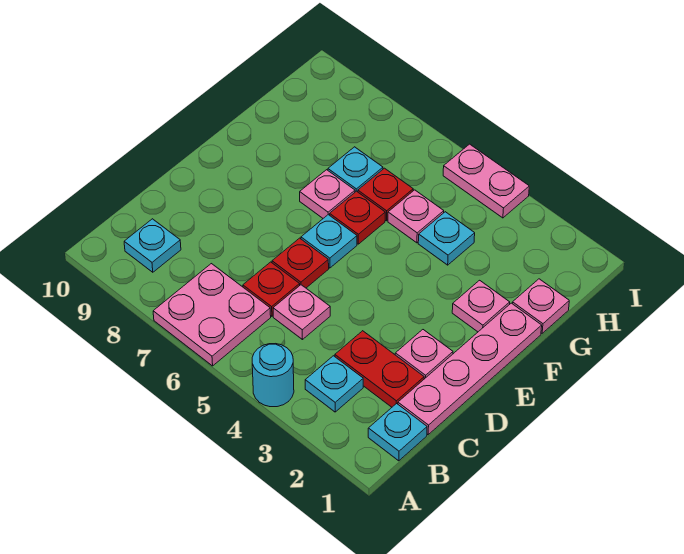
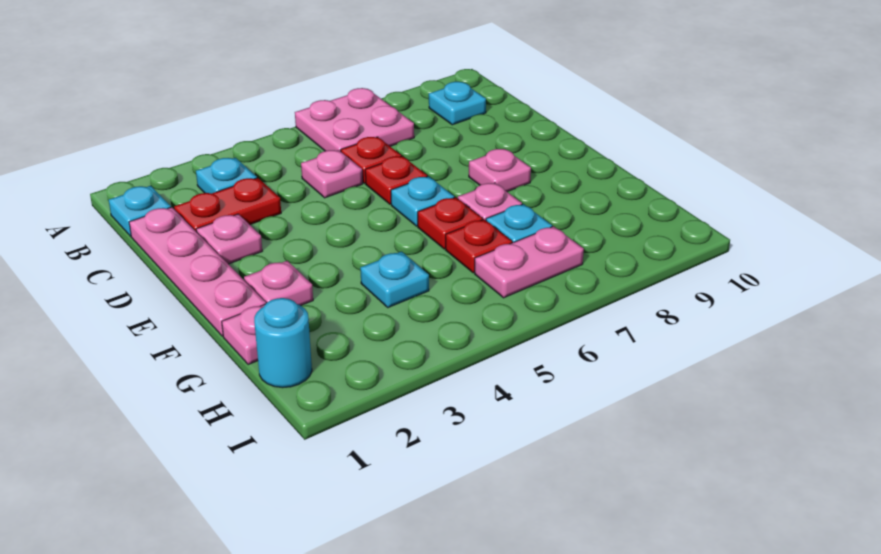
cyan 1x1 round brick [252,344,294,407] -> cyan 1x1 round brick moved to [254,298,312,388]
pink 1x1 plate [388,190,444,243] -> pink 1x1 plate moved to [469,149,531,192]
pink 1x2 plate [443,144,529,218] -> pink 1x2 plate moved to [475,226,584,298]

